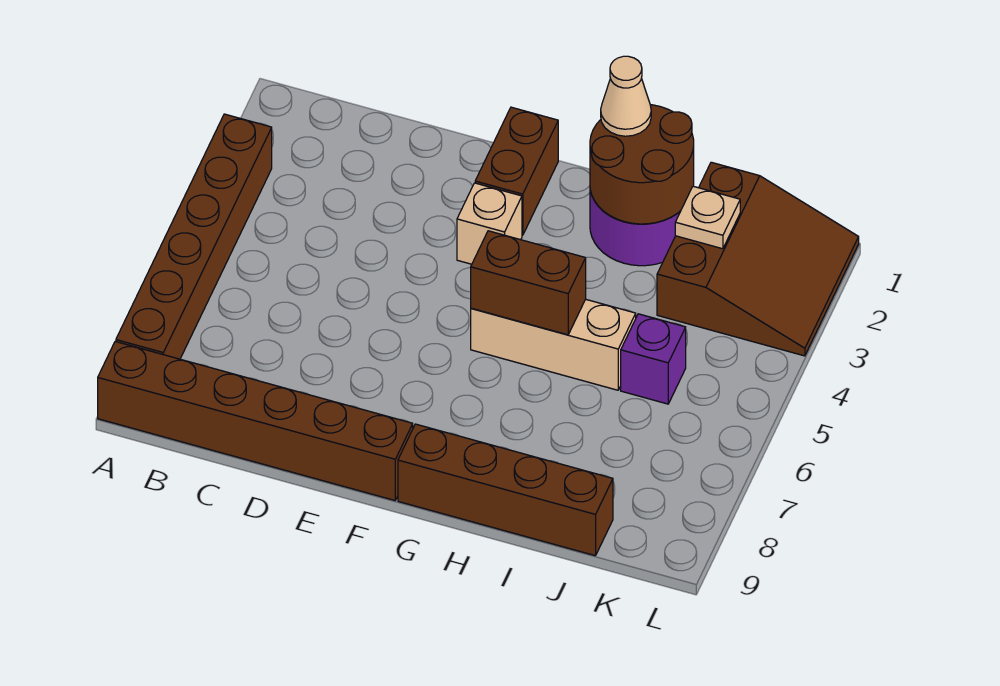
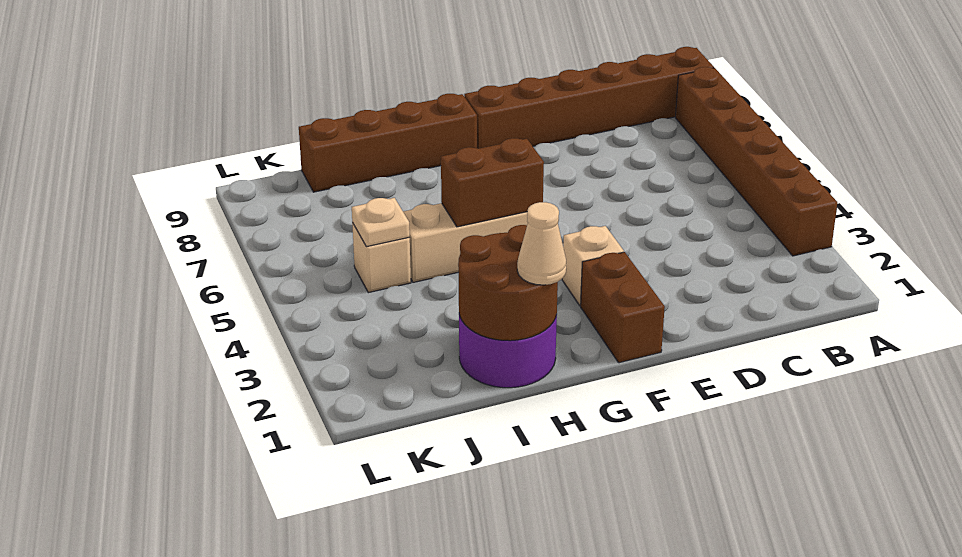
brown 3x3 slope [657,162,859,356] -> none
tan 1x1 plate [675,186,740,249] -> tan 1x1 plate moved to [352,198,410,247]
purple 1x1 brick [621,314,686,404] -> tan 1x1 brick [352,223,411,293]

